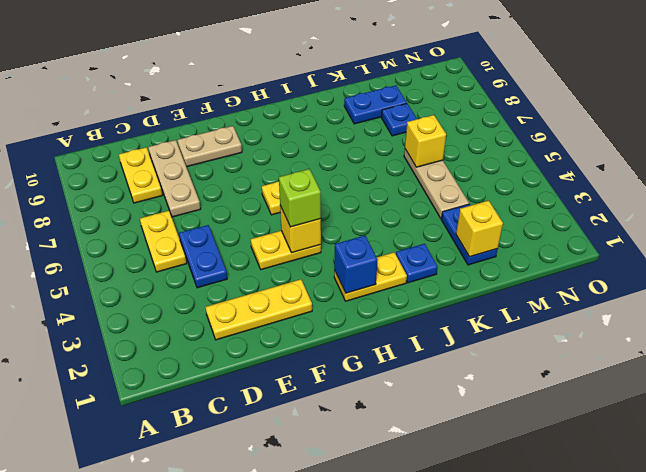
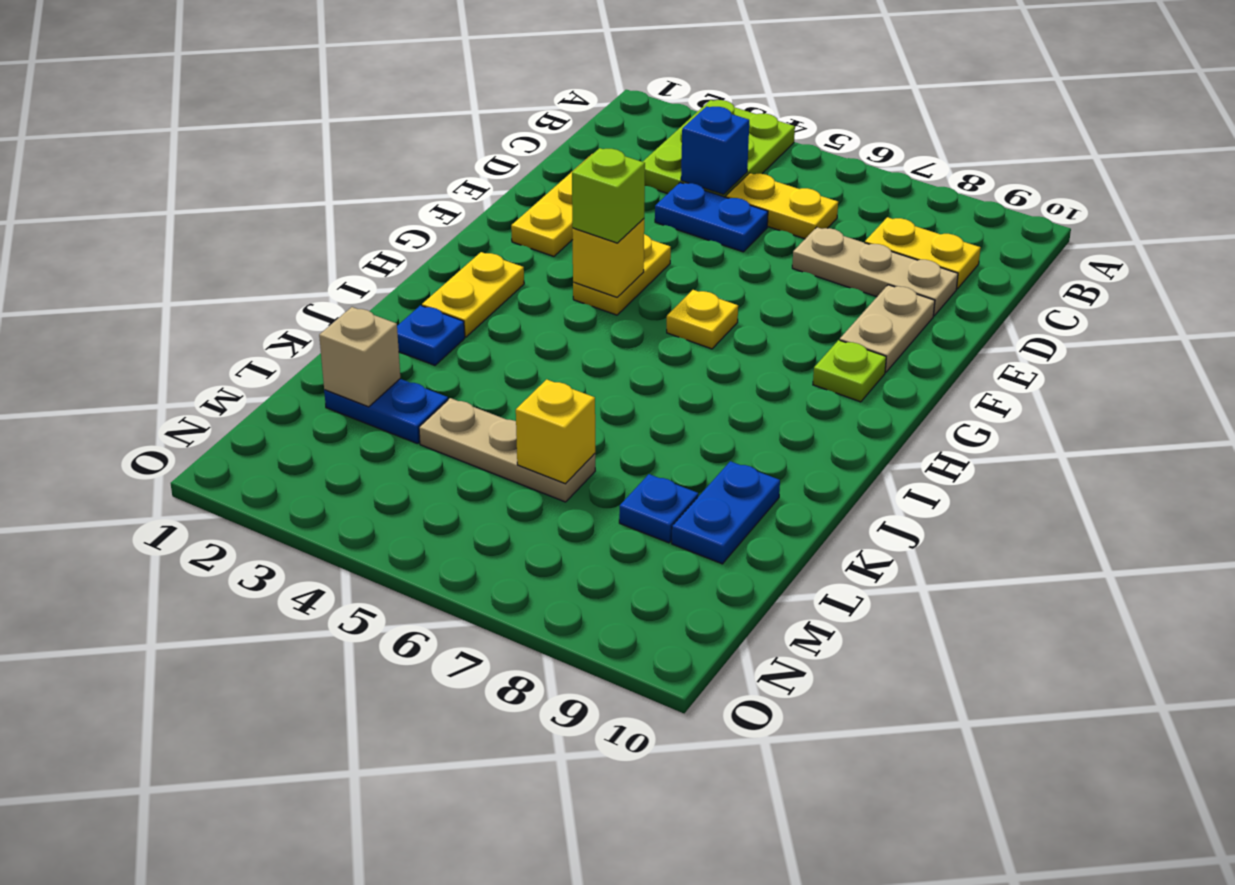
none -> lime 2x3 plate [643,100,795,197]
none -> lime 1x1 plate [813,340,886,402]
blue 1x1 brick [334,236,378,293] -> blue 1x1 brick moved to [681,106,749,194]
yellow 1x1 brick [456,201,503,257] -> tan 1x1 brick [319,307,400,407]

